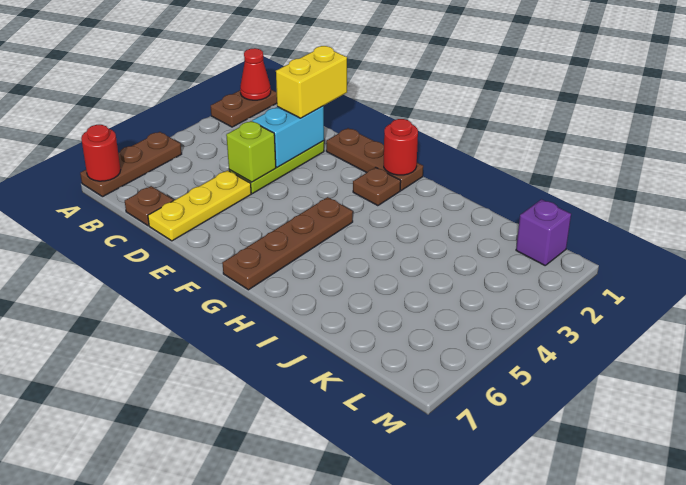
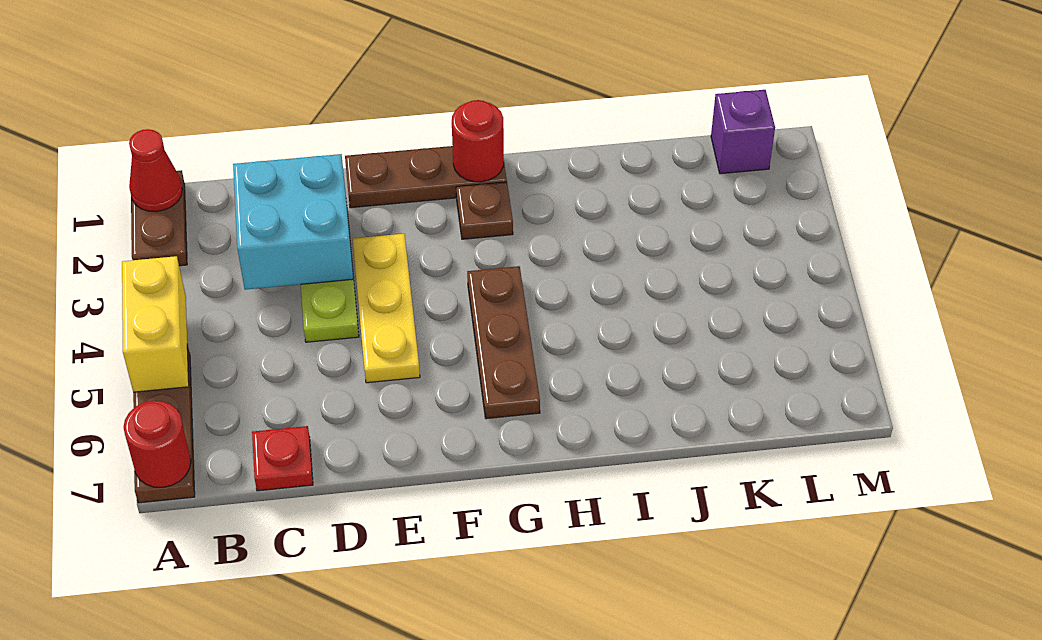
brown 1x1 plate [125,186,173,226] -> red 1x1 plate [252,426,313,491]
yellow 1x2 brick [276,46,347,118] -> yellow 1x2 brick moved to [122,256,189,392]
cyan 1x2 brick [252,106,324,167] -> cyan 2x2 brick [233,154,353,290]
lime 1x1 brick [226,121,276,182] -> none
yellow 1x3 plate [148,170,251,241] -> yellow 1x3 plate moved to [353,234,420,383]
brown 1x4 plate [223,197,353,290] -> brown 1x3 plate [467,266,540,419]

